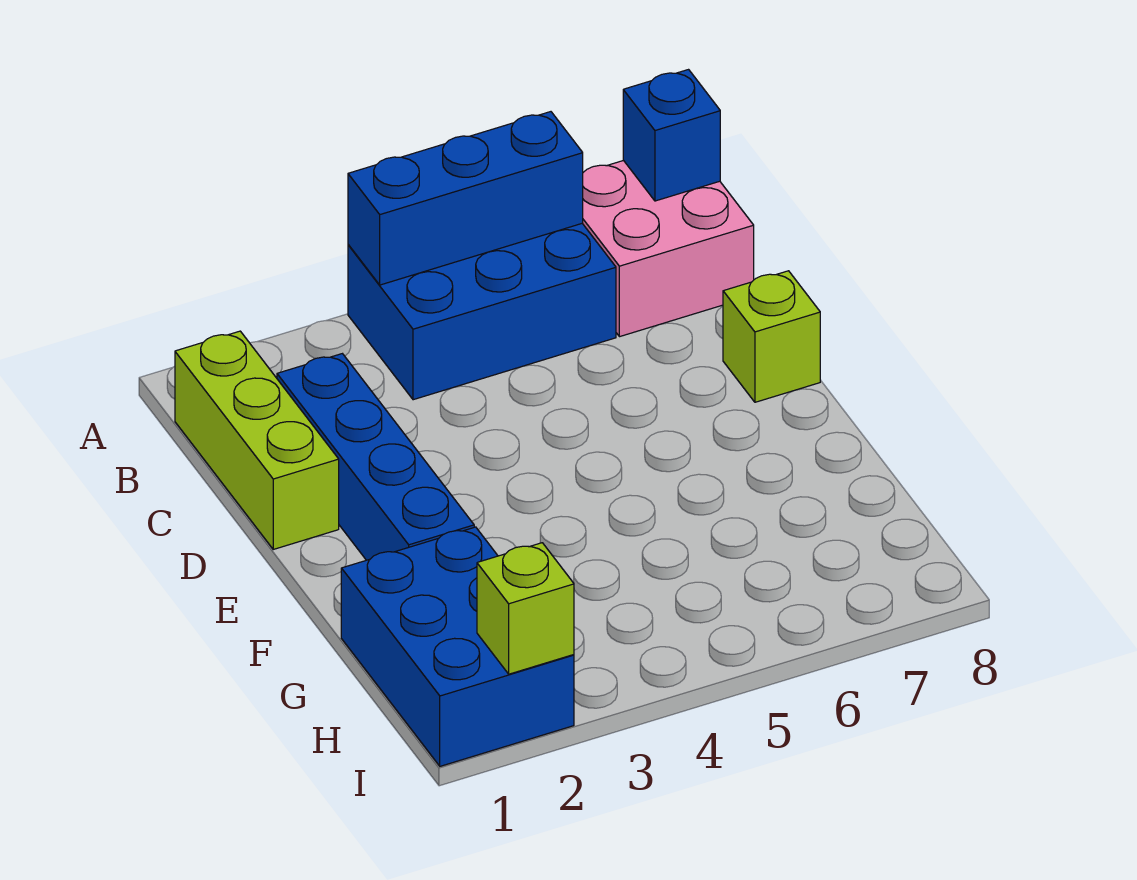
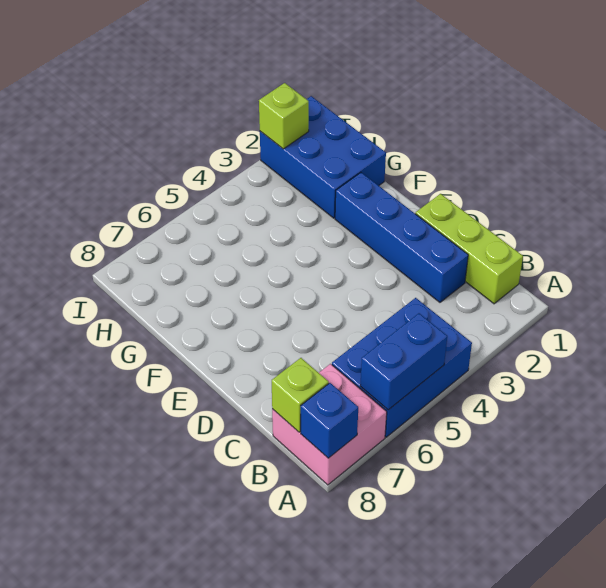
blue 1x3 brick [348,112,583,285] -> blue 1x2 brick [360,313,447,410]
lime 1x1 brick [723,271,820,402] -> lime 1x1 brick moved to [272,358,329,432]

